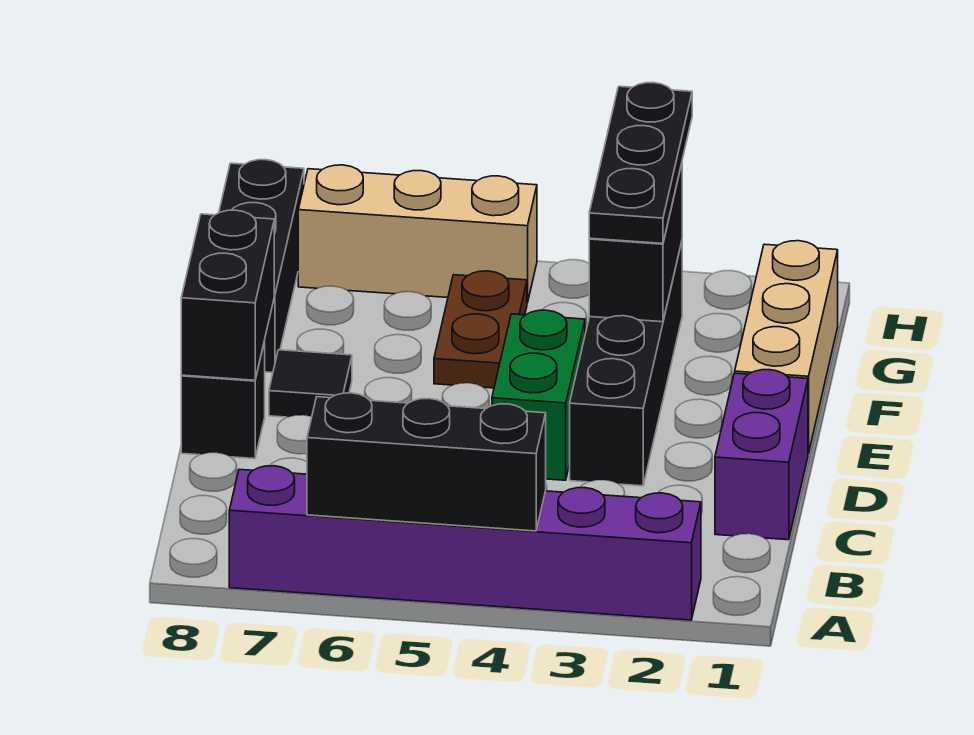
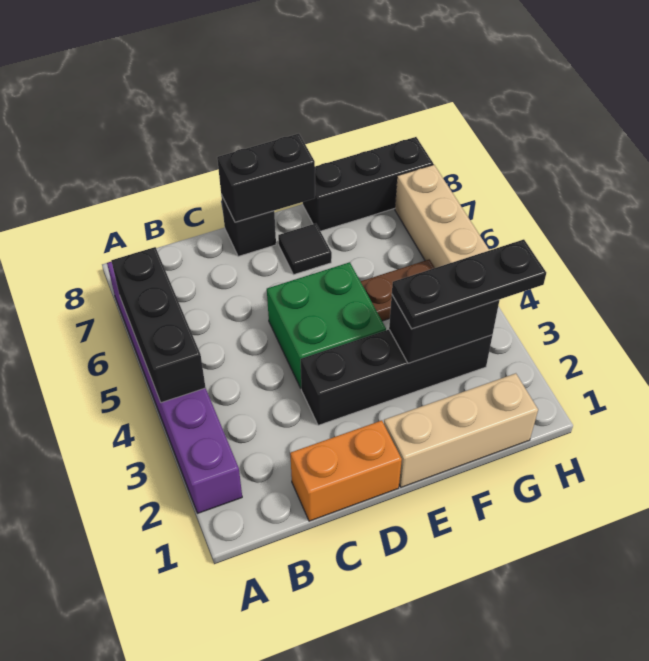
purple 1x2 brick [715,370,808,540] -> orange 1x2 brick [290,421,402,521]
green 1x2 brick [492,310,585,480] -> green 2x2 brick [267,262,386,388]

